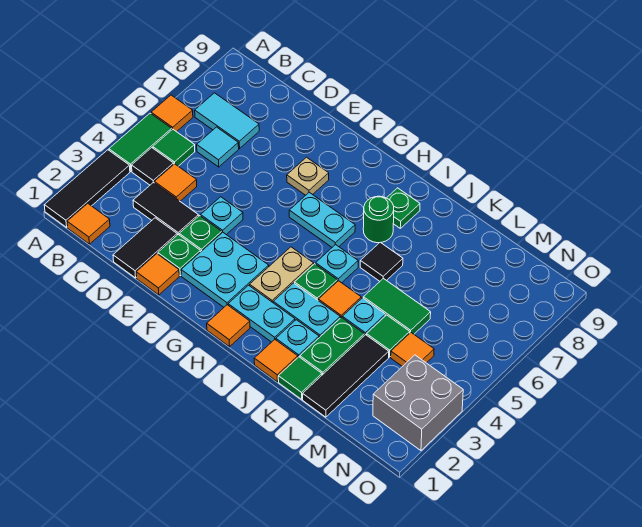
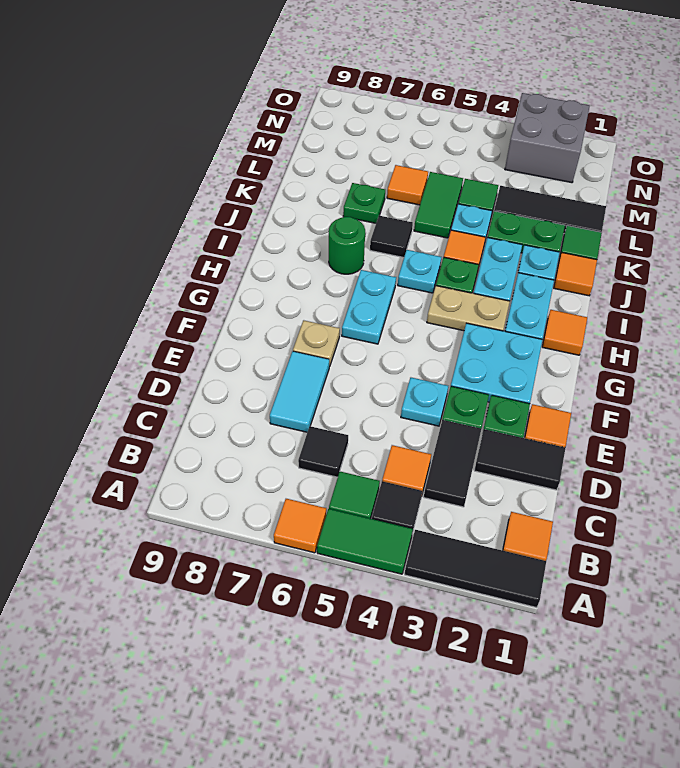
cyan 1x2 tile [195,93,259,149] -> cyan 1x2 tile moved to [270,351,330,432]
cyan 1x1 tile [197,127,239,167] -> black 1x1 tile [298,426,348,477]
green 1x1 plate [387,188,420,228] -> green 1x1 plate moved to [343,183,385,223]
orange 1x1 tile [391,333,434,367] -> orange 1x1 tile moved to [387,165,428,205]

